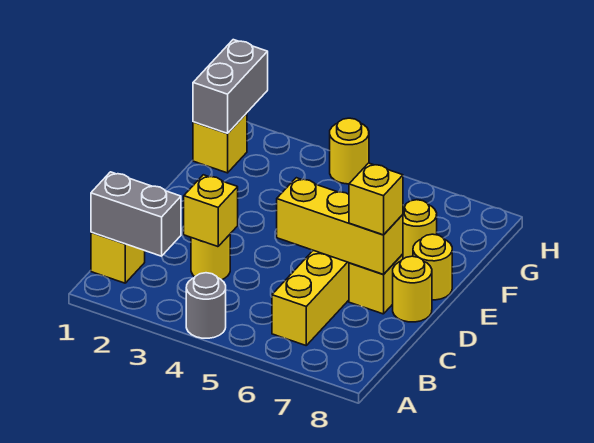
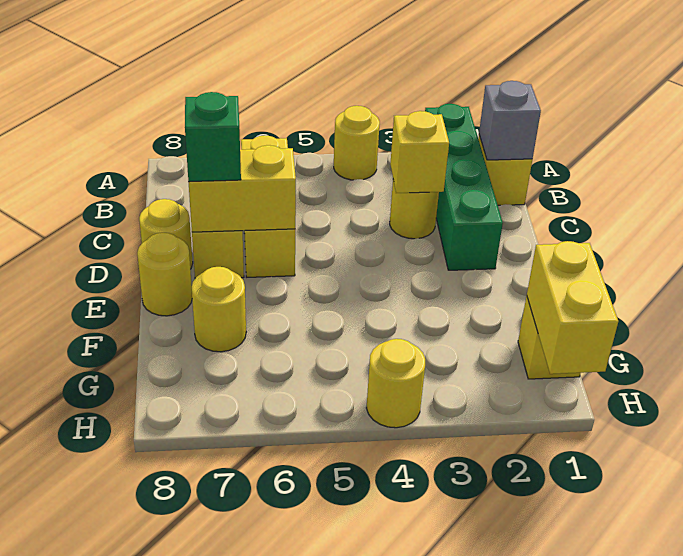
none -> green 1x4 brick [425,104,503,270]
grey 1x1 round brick [186,273,226,338] -> yellow 1x1 round brick [334,106,380,180]
grey 1x2 brick [91,172,181,256] -> grey 1x1 brick [479,81,541,160]
yellow 1x3 brick [277,178,403,275] -> yellow 1x2 brick [189,145,296,232]
yellow 1x1 brick [349,163,403,235] -> green 1x1 brick [185,92,241,182]
grey 1x2 brick [193,40,268,133] -> yellow 1x2 brick [527,241,618,374]

